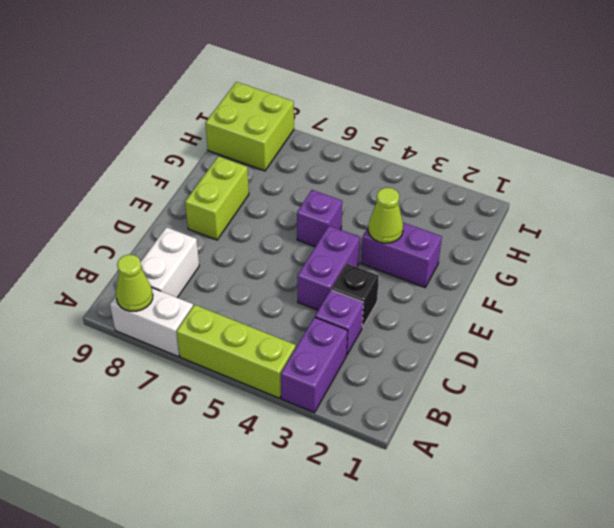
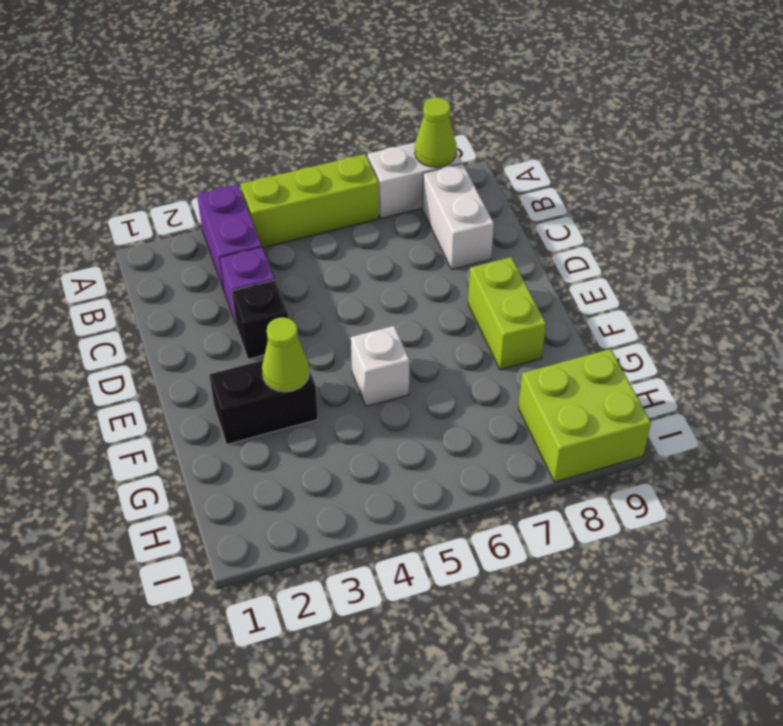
purple 1x2 brick [297,226,360,310] -> none
purple 1x2 brick [361,223,442,287] -> black 1x2 brick [209,360,318,444]
purple 1x1 brick [297,190,342,247] -> white 1x1 brick [351,326,410,406]

